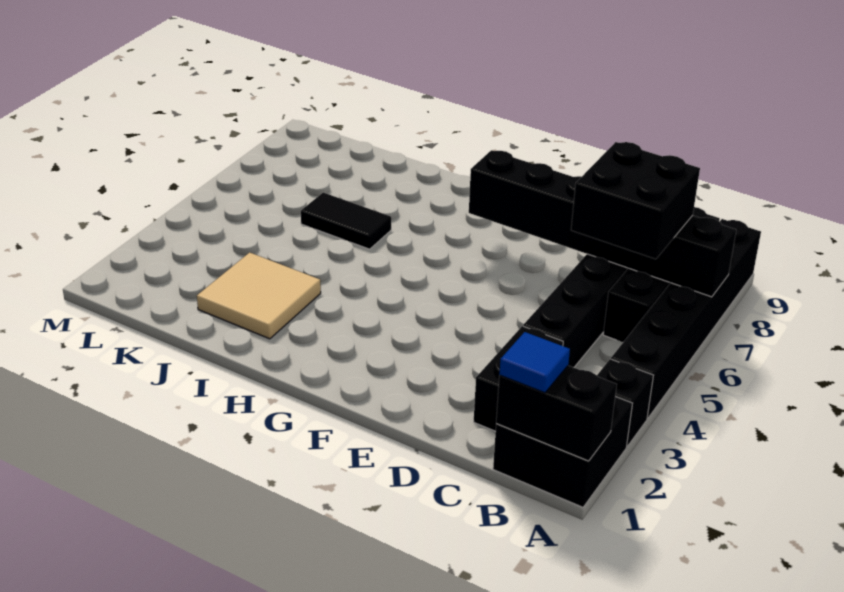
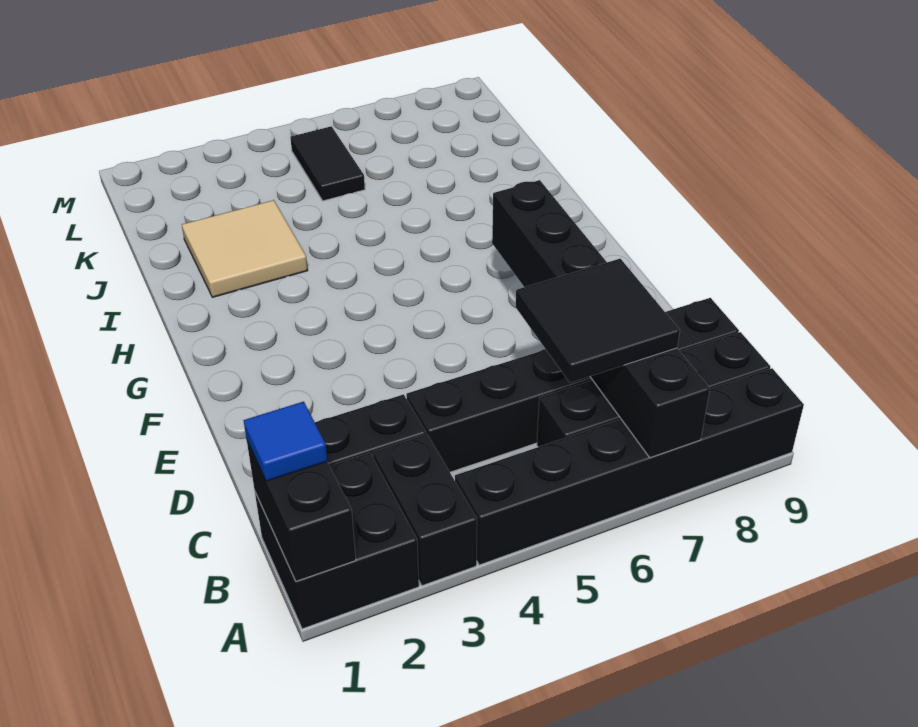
black 1x1 brick [597,359,653,446] -> black 1x2 brick [373,434,477,586]
black 2x2 brick [571,142,700,259] -> black 2x2 tile [516,259,680,383]
black 1x2 tile [301,193,391,249] -> black 1x2 tile moved to [290,126,365,201]

